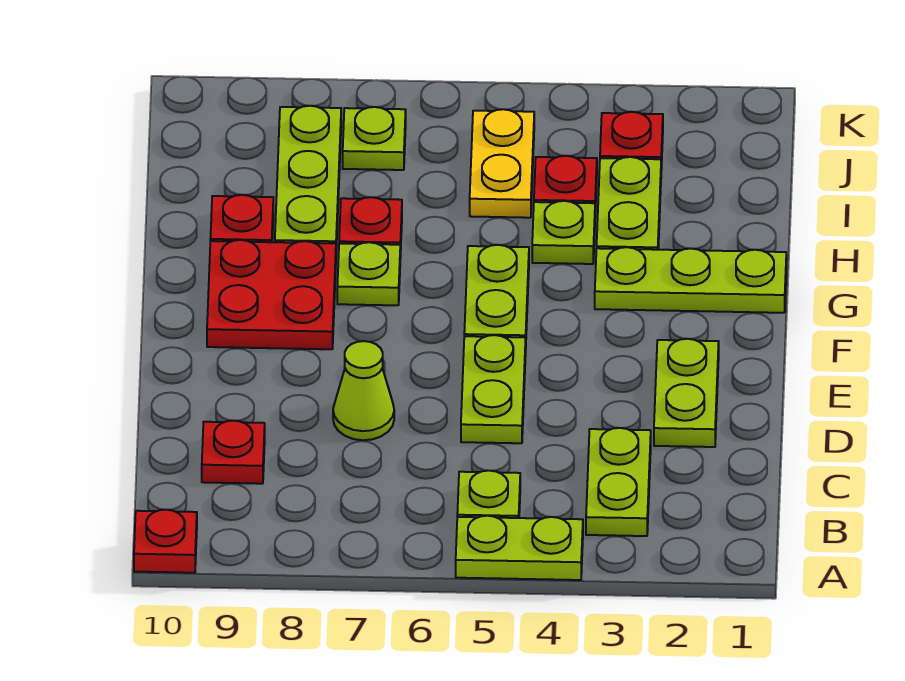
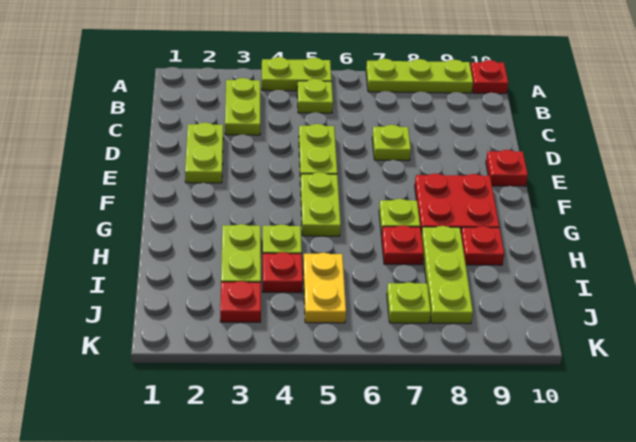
red 1x1 plate [202,421,265,484] -> red 1x1 plate moved to [486,150,528,186]
lime 1x1 cone [333,341,394,440] -> lime 1x1 plate [372,125,411,161]
lime 1x3 plate [595,247,786,313] -> lime 1x3 plate moved to [366,59,473,93]

